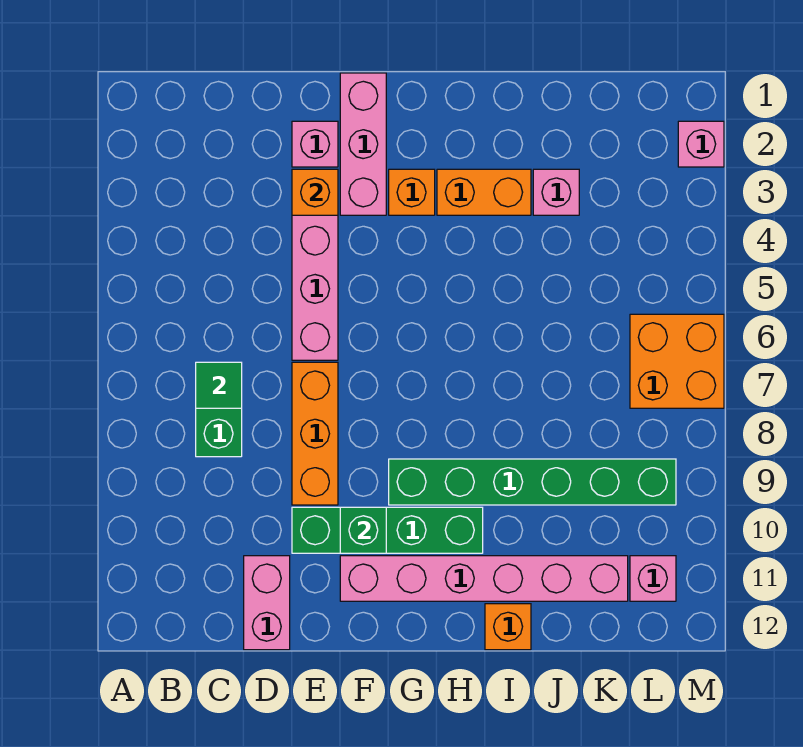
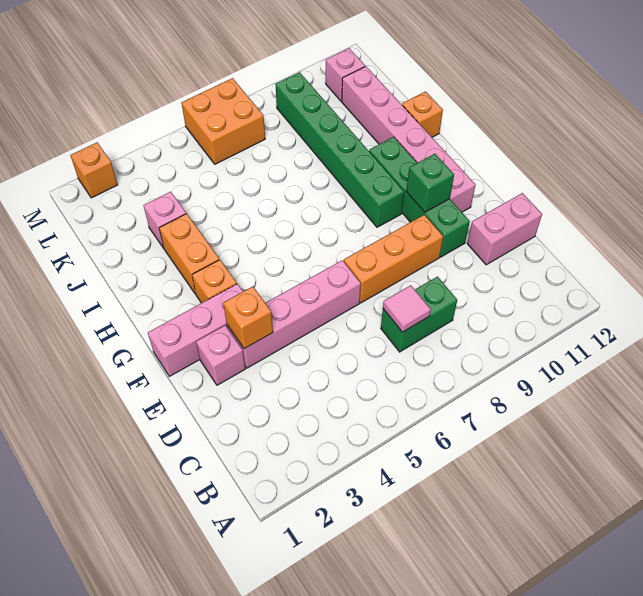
green 1x1 tile [196,362,242,408] -> pink 1x1 tile [383,285,431,332]
pink 1x1 brick [678,121,724,167] -> orange 1x1 brick [70,143,118,198]

